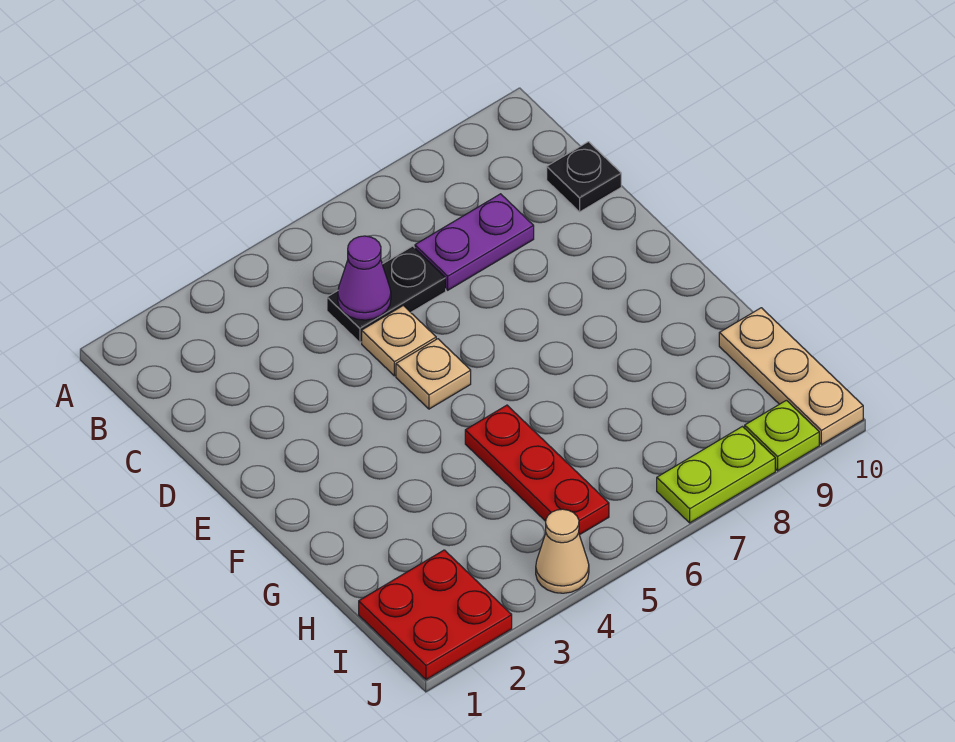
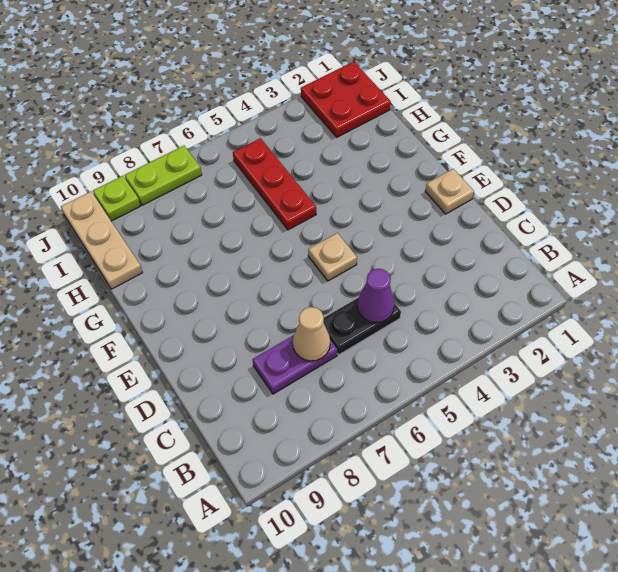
black 1x1 plate [547,142,621,212] -> none
tan 1x1 plate [362,306,436,376] -> tan 1x1 plate moved to [425,169,474,214]
tan 1x1 cone [536,509,589,593] -> tan 1x1 cone moved to [293,307,330,361]

